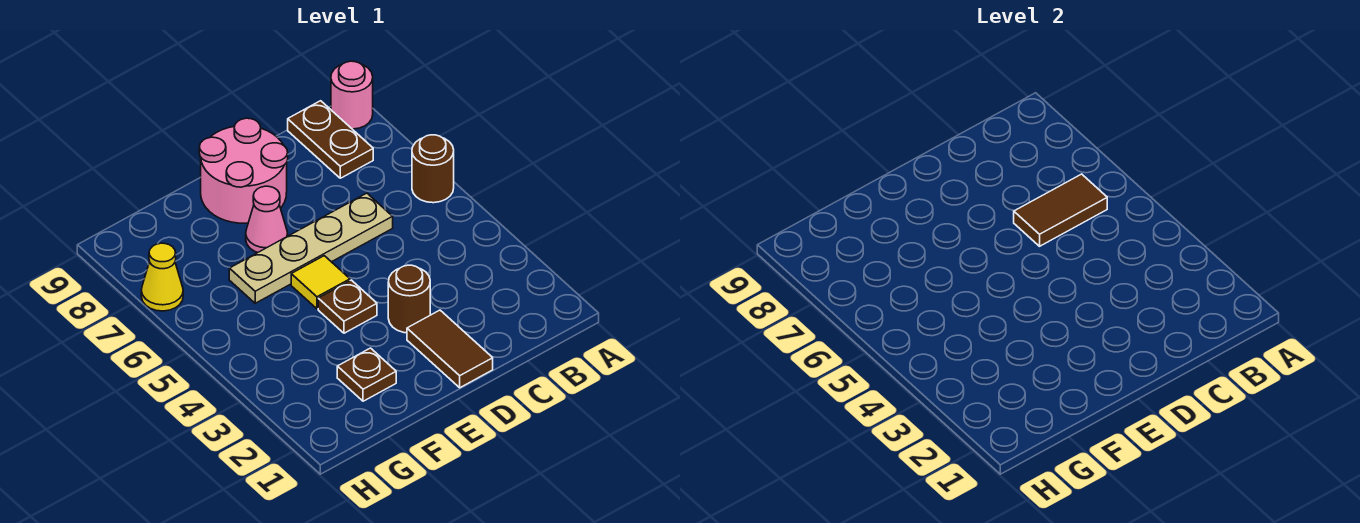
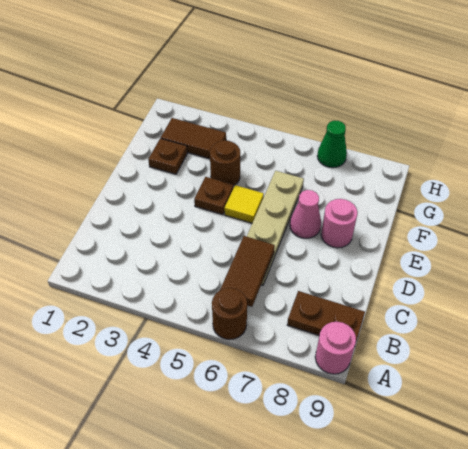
brown 1x2 tile [407,310,493,388] -> brown 1x2 tile moved to [161,118,226,159]
brown 1x1 round brick [388,265,430,333] -> brown 1x1 round brick moved to [210,140,240,185]
pink 2x2 round brick [199,118,288,223] -> pink 1x1 round brick [321,199,358,248]
yellow 1x1 cone [141,243,183,311] -> green 1x1 cone [317,120,347,168]

